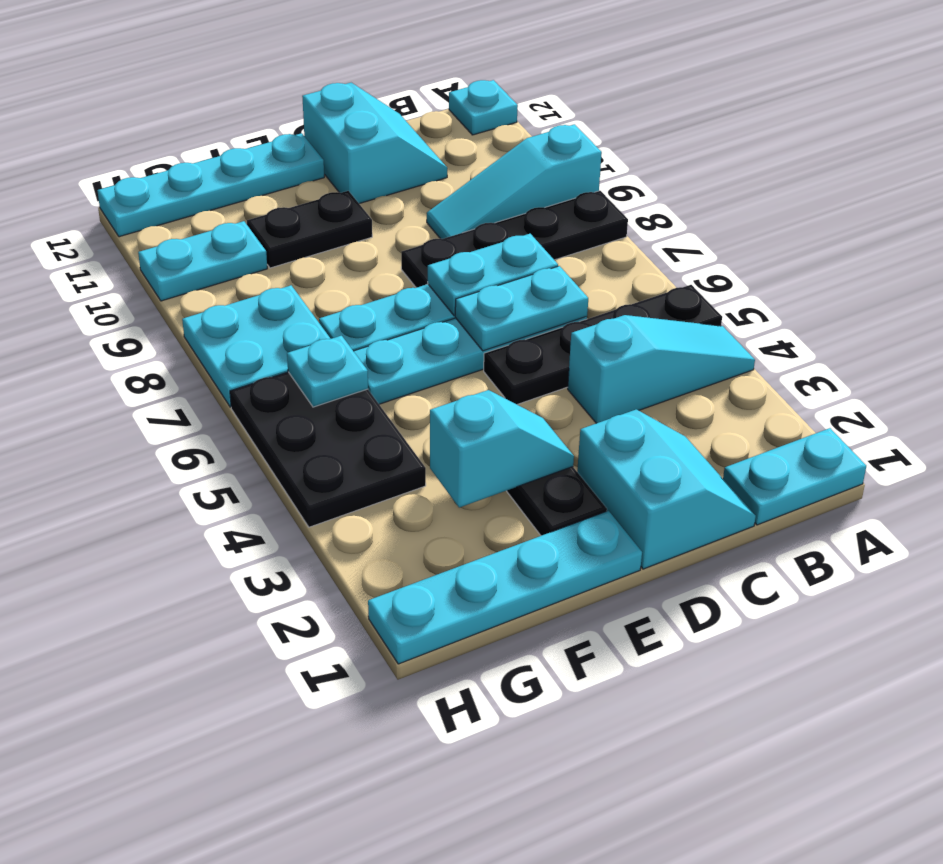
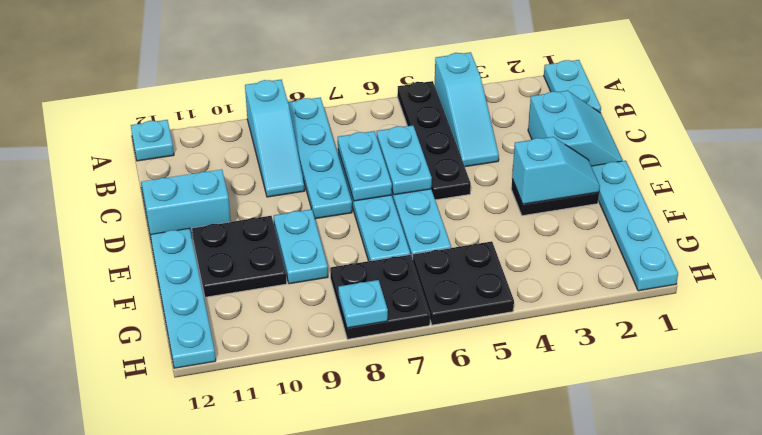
cyan 1x3 slope [568,315,755,423] -> cyan 1x3 slope turned to [435,52,499,167]
black 1x4 plate [401,191,628,288] -> cyan 1x4 plate [288,97,352,219]
cyan 2x2 slope [577,409,756,569] -> cyan 2x2 slope turned to [528,90,623,166]
cyan 1x2 slope [430,390,574,508] -> cyan 1x2 slope turned to [512,137,600,204]
black 1x2 plate [247,191,372,268] -> black 2x2 plate [192,216,287,297]
black 2x3 plate [230,372,426,527] -> black 2x2 plate [413,241,514,325]
cyan 1x1 plate [287,336,368,407] -> cyan 1x1 plate moved to [338,280,388,328]
cyan 2x2 plate [182,285,331,407] -> black 2x2 plate [330,254,430,339]
cyan 1x2 plate [138,221,267,301] -> cyan 1x2 plate moved to [274,209,328,284]

